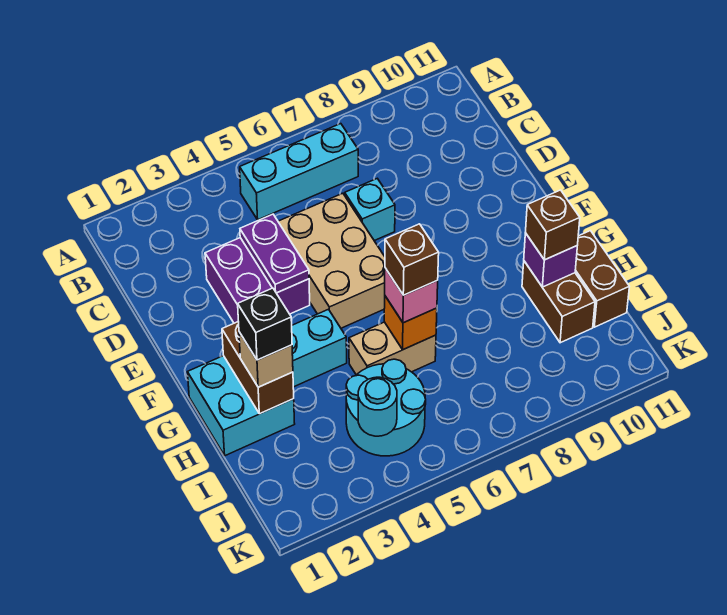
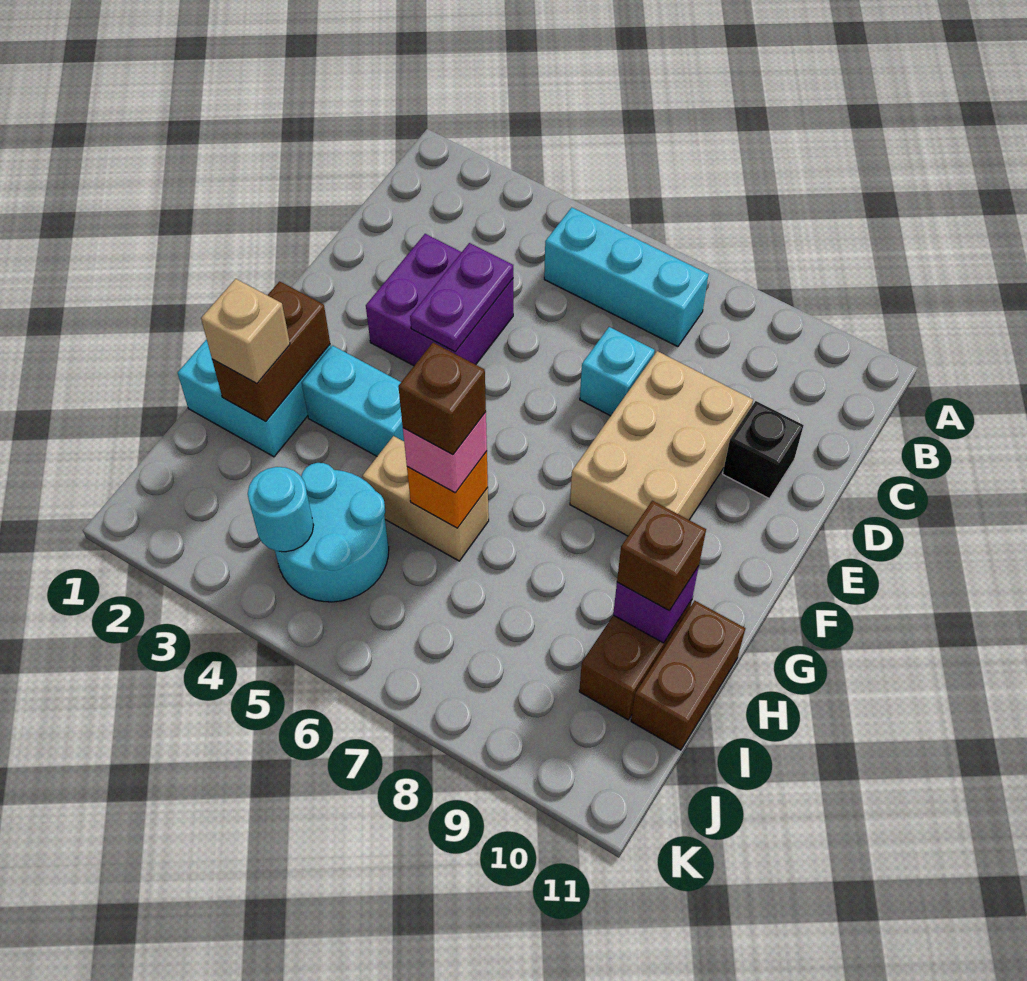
tan 2x3 brick [278,193,385,328] -> tan 2x3 brick moved to [570,351,753,536]
black 1x1 brick [238,288,292,360] -> black 1x1 brick moved to [723,401,804,498]

